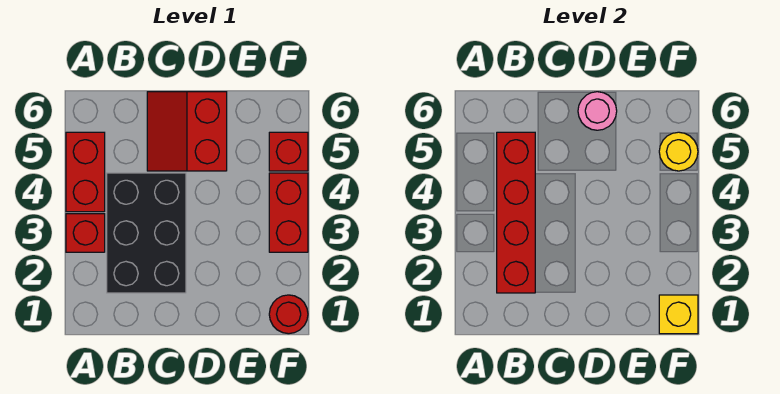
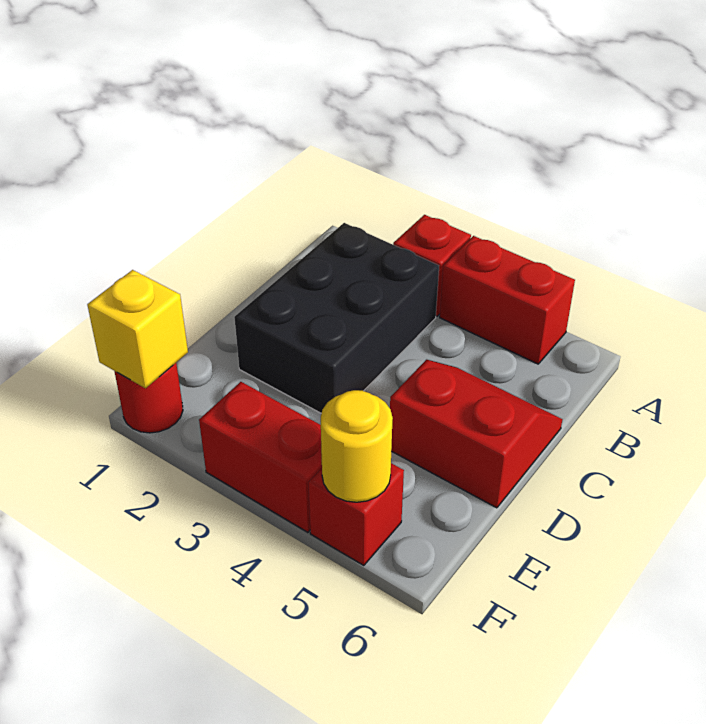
black 2x3 brick [107,173,186,293] -> black 2x3 brick turned to [234,223,439,413]
red 1x4 brick [497,132,535,293] -> none
pink 1x1 round brick [578,92,617,130] -> none

